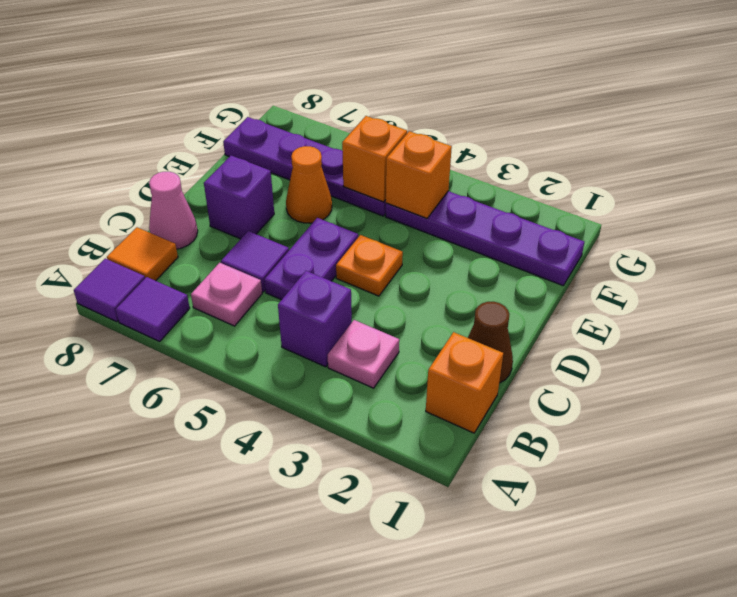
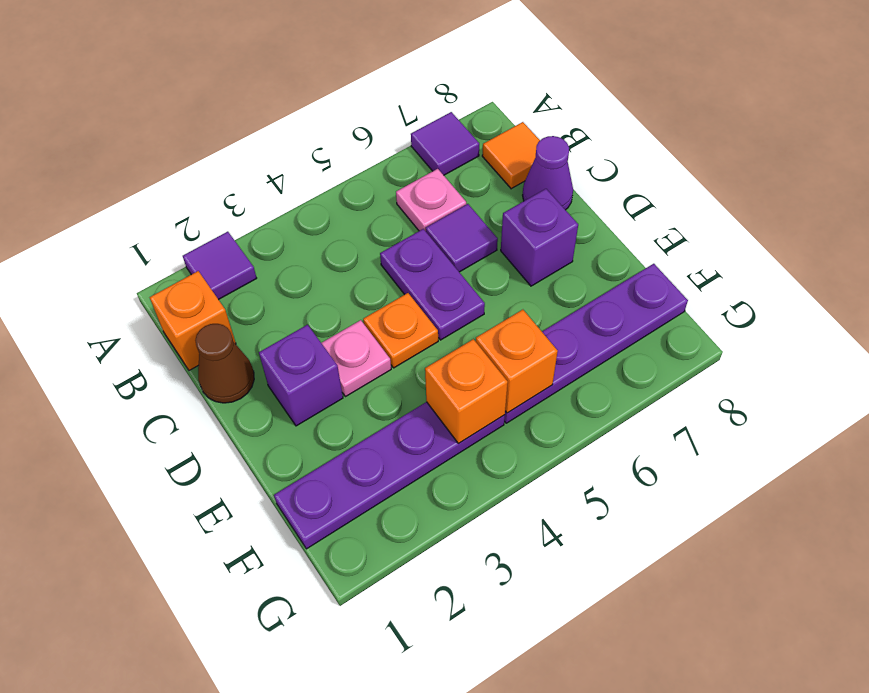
purple 1x1 tile [74,259,145,322] -> purple 1x1 tile moved to [183,232,257,300]
pink 1x1 plate [328,320,399,388] -> pink 1x1 plate moved to [322,320,391,397]
purple 1x1 brick [278,271,352,367] -> purple 1x1 brick moved to [259,325,343,426]
pink 1x1 cone [149,172,198,249] -> purple 1x1 cone [523,136,573,210]
orange 1x1 cone [286,146,332,223] -> none

